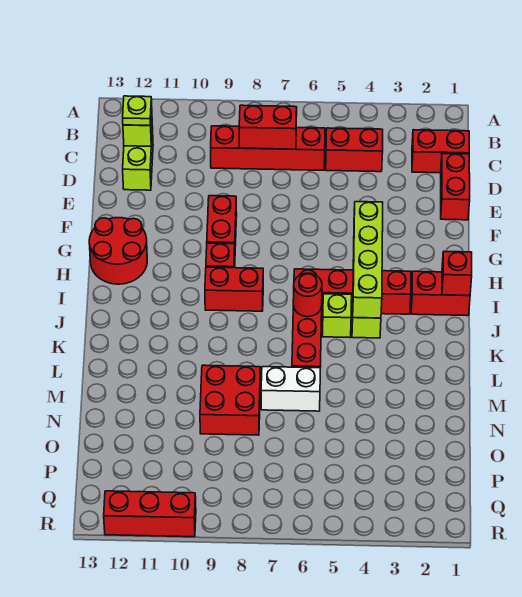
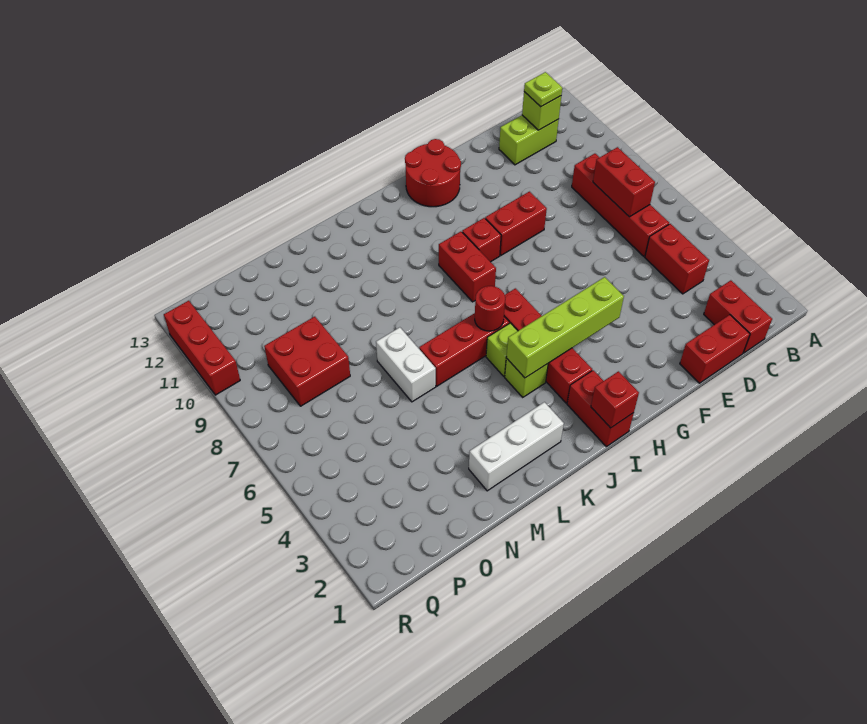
none -> white 1x3 brick [469,402,564,491]
red 2x2 brick [200,365,260,435] -> red 2x2 brick moved to [264,317,350,406]

